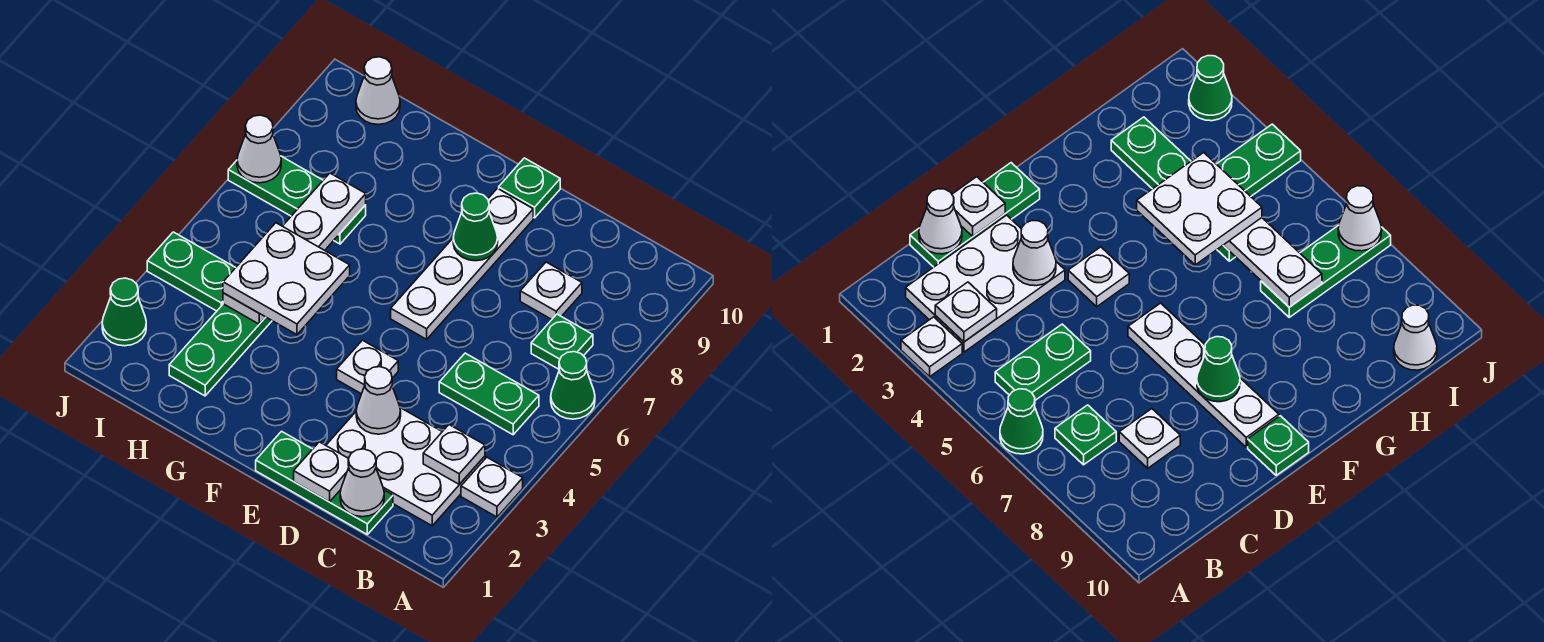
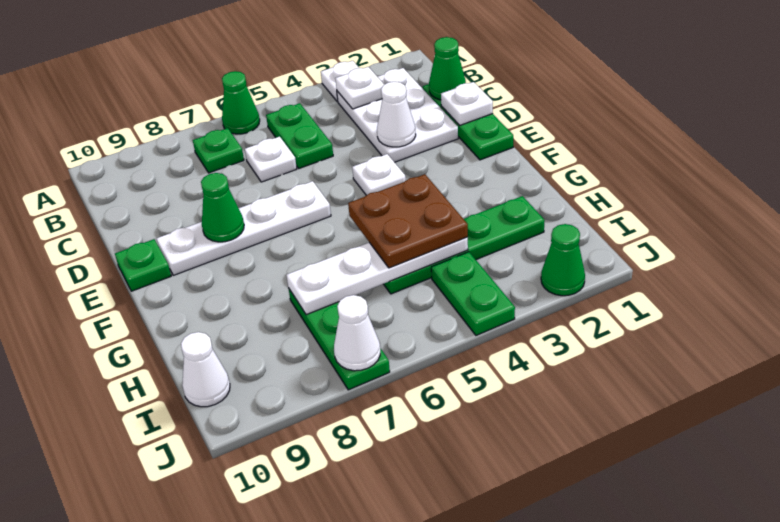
white 1x1 cone [340,449,384,517] -> green 1x1 cone [429,37,466,100]
white 1x1 plate [520,262,582,319] -> white 1x1 plate moved to [245,137,297,182]
white 2x2 plate [223,223,350,335] -> brown 2x2 plate [348,174,468,268]

